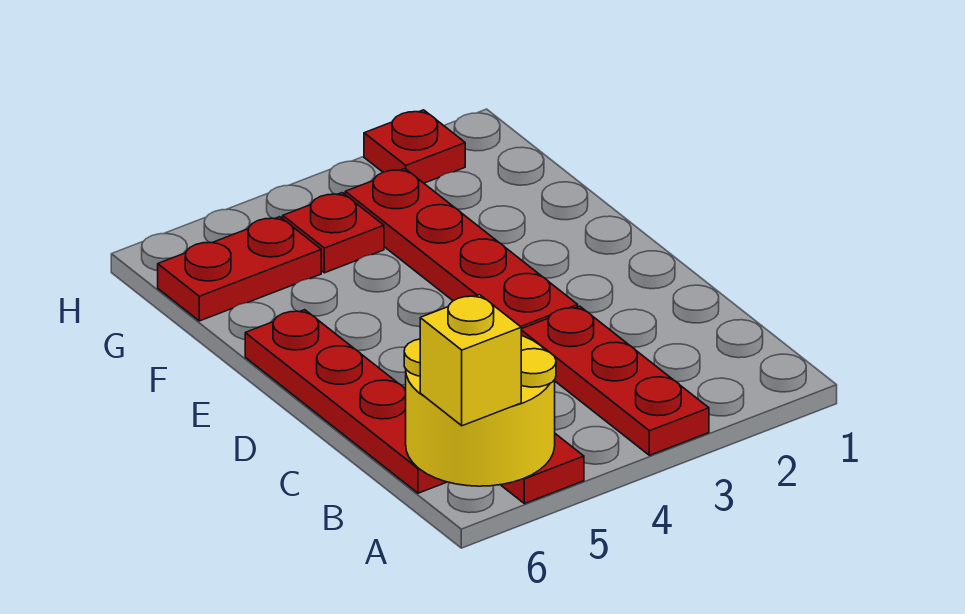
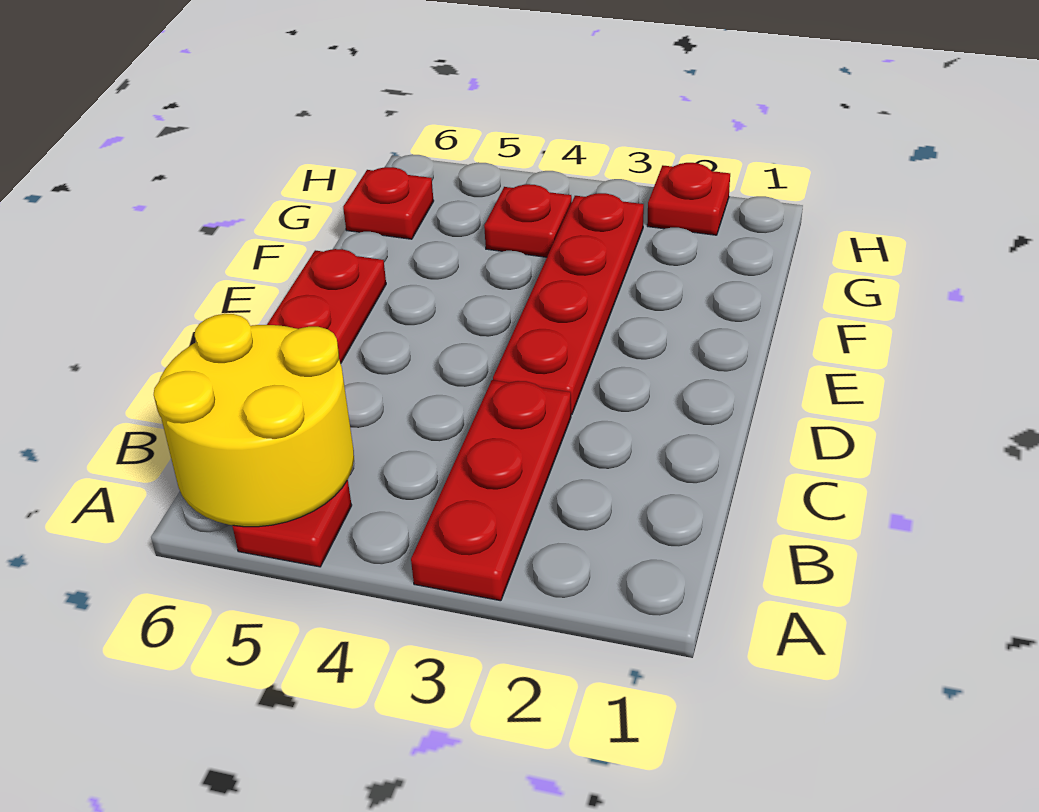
yellow 1x1 brick [420,295,521,426] -> none
red 1x2 plate [158,217,321,321] -> red 1x1 plate [343,167,434,239]

